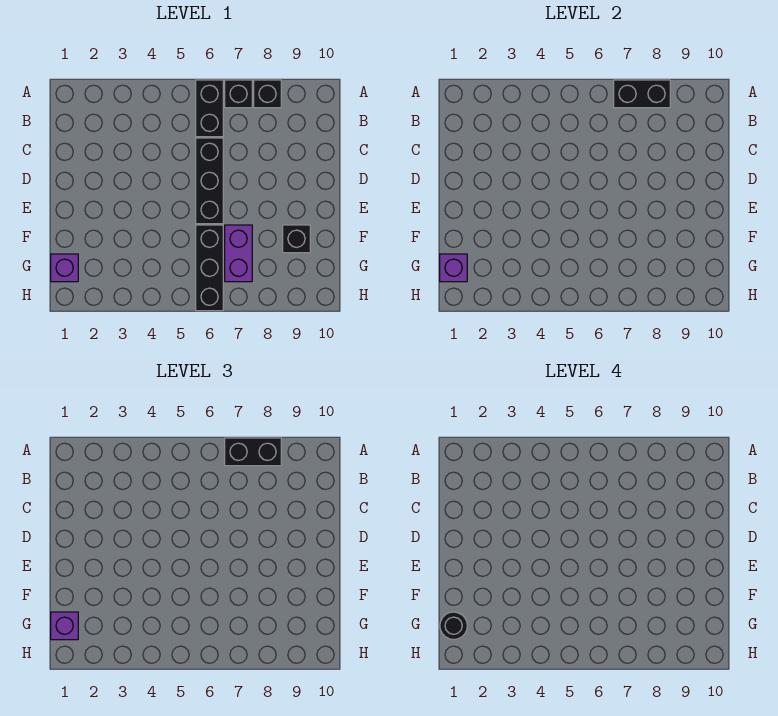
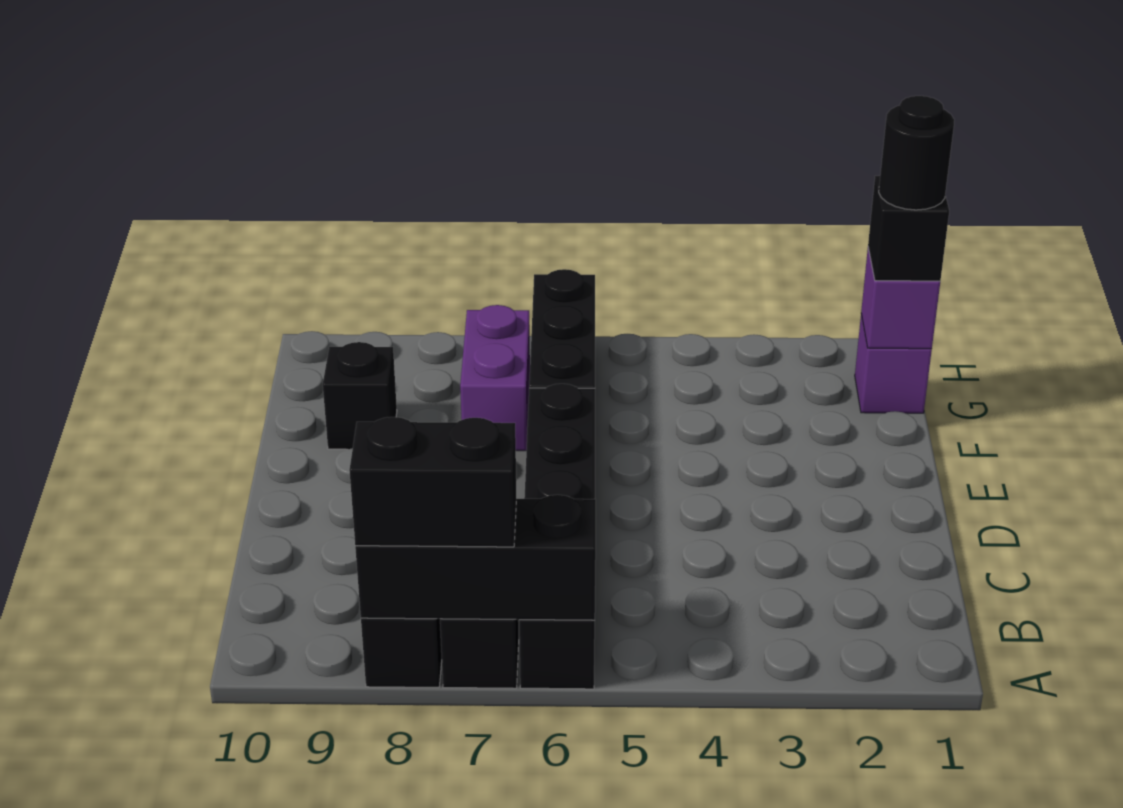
black 1x2 brick [614,80,670,108] -> black 1x3 brick [355,495,596,620]
purple 1x1 brick [51,612,78,640] -> black 1x1 brick [868,176,949,281]

